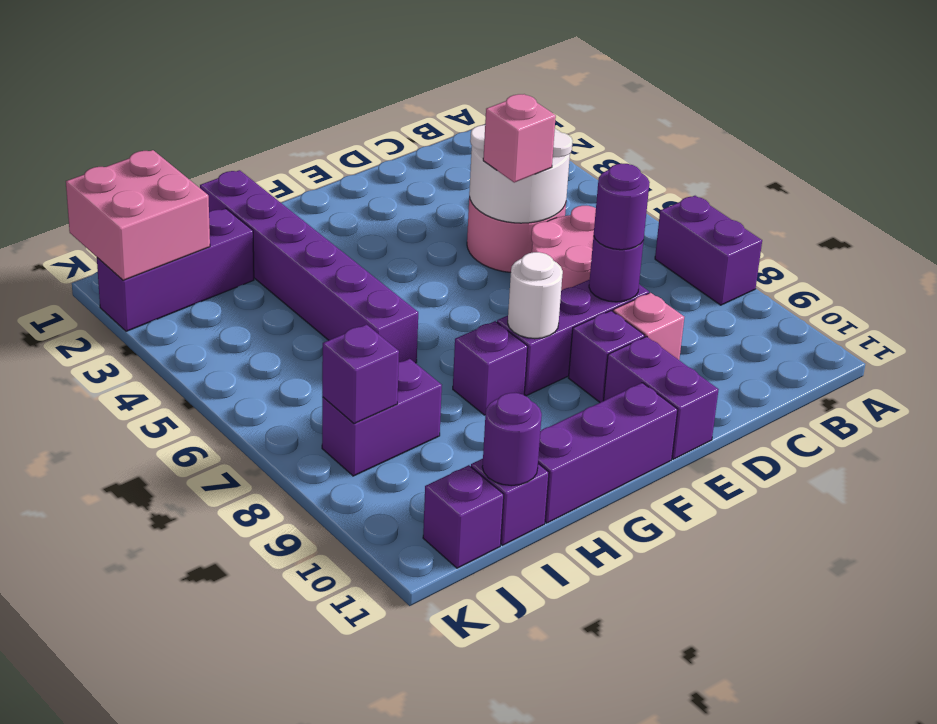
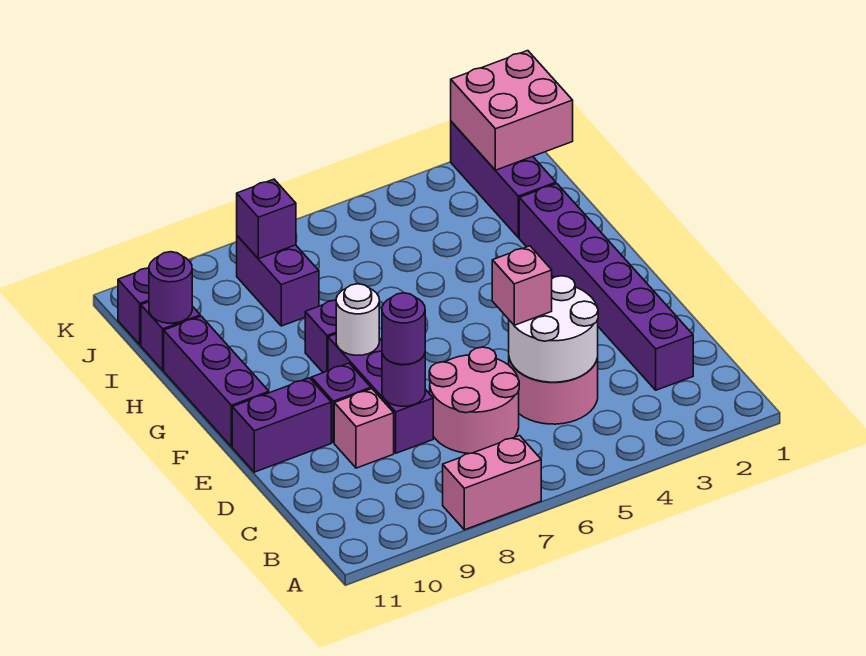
purple 1x2 brick [655,196,762,305] -> pink 1x2 brick [443,436,541,530]
purple 1x6 brick [200,170,418,363] -> purple 1x6 brick turned to [519,184,693,390]

